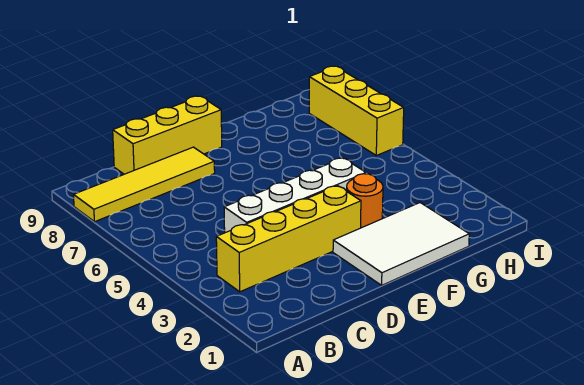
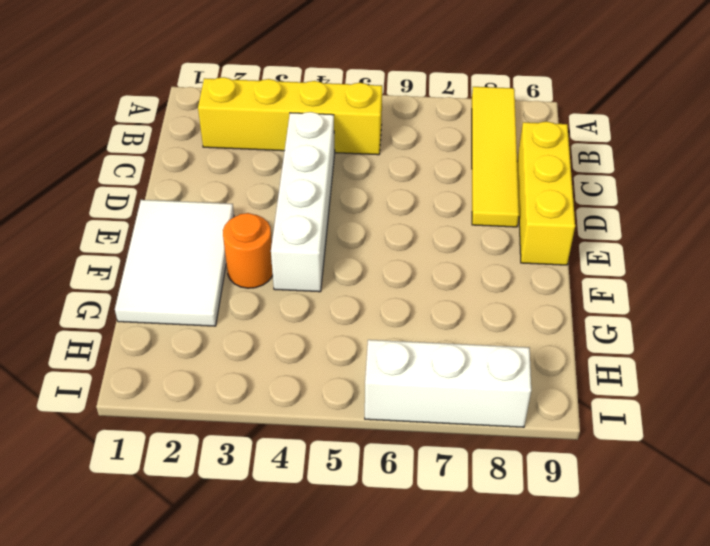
yellow 1x4 brick [216,186,361,292] -> yellow 1x4 brick turned to [198,77,382,155]
yellow 1x3 brick [309,66,404,155] -> white 1x3 brick [365,340,531,427]

